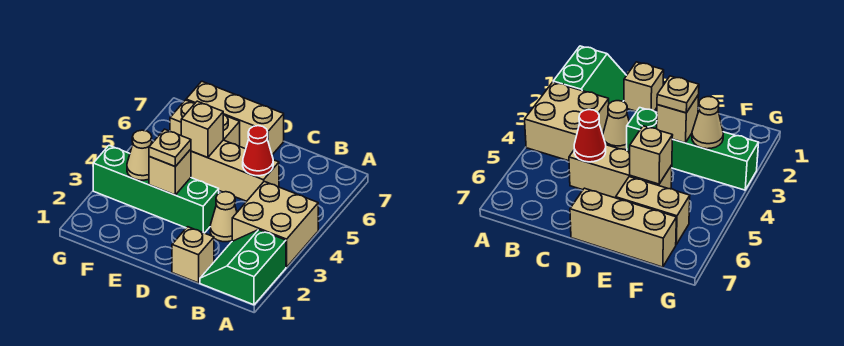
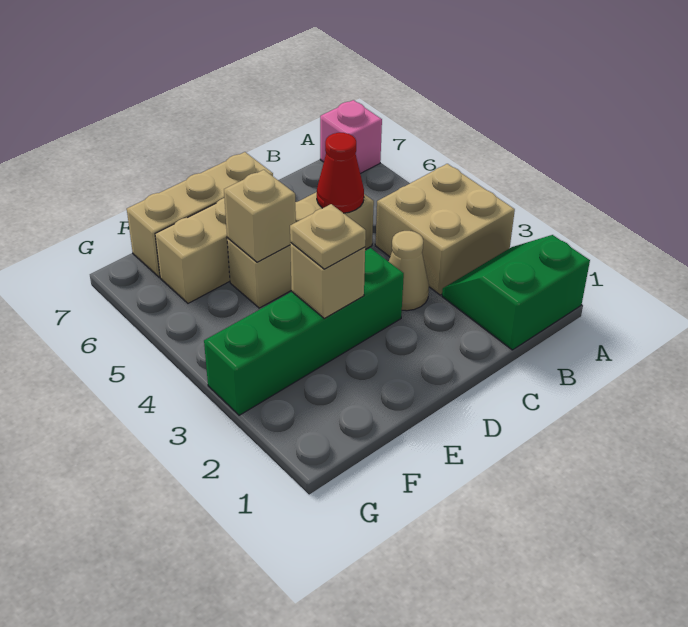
green 2x2 slope [200,230,286,305] -> green 2x2 slope turned to [442,235,590,350]
none -> pink 1x1 brick [320,100,382,174]
tan 1x1 brick [172,227,214,283] -> none
tan 1x1 cone [127,130,152,180] -> none

